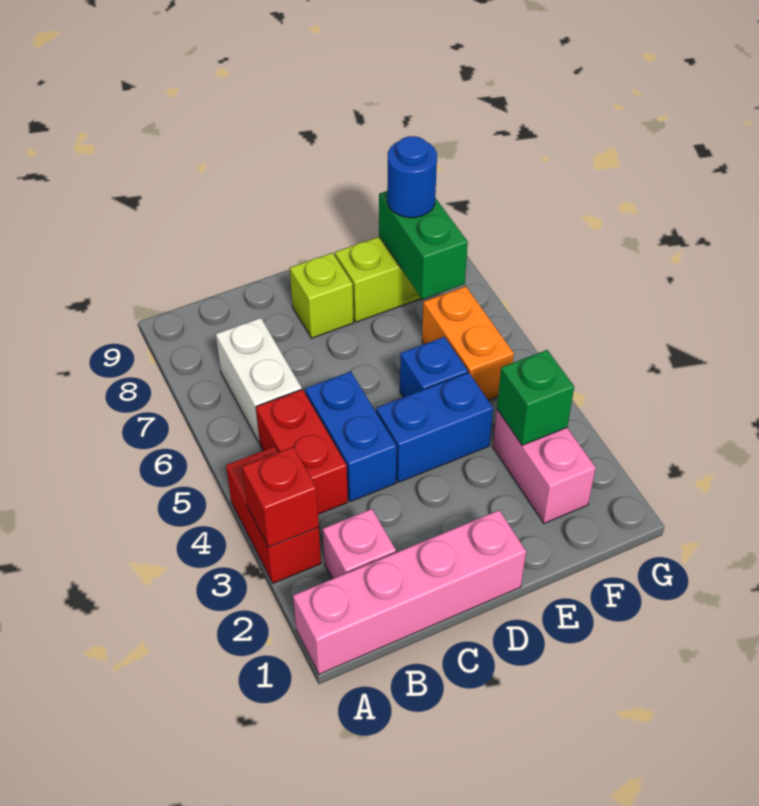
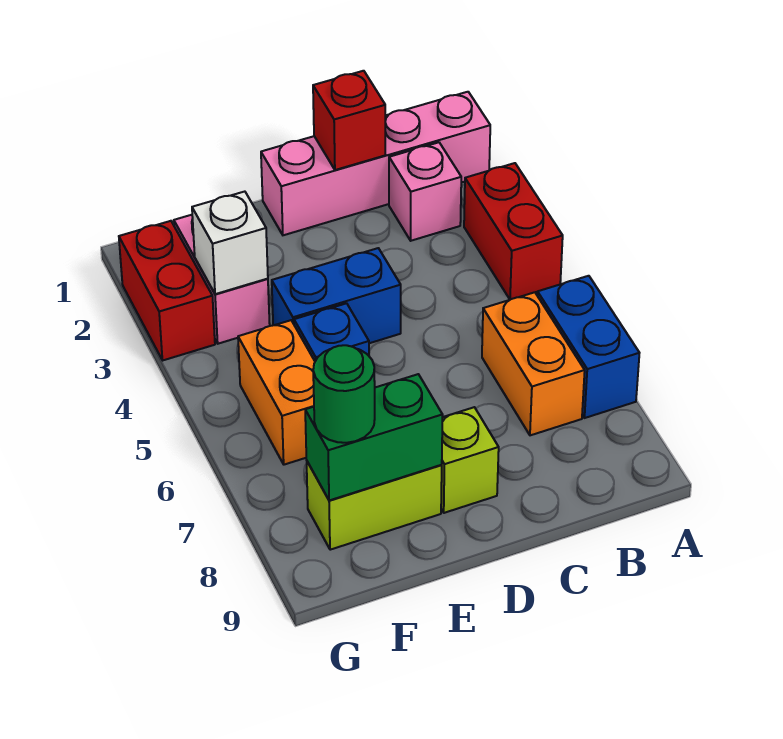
red 1x1 brick [242,447,319,547] -> red 1x1 brick moved to [313,71,385,170]
red 1x2 brick [256,389,348,514] -> red 1x2 brick moved to [119,221,215,360]
white 1x2 brick [216,318,302,443] -> orange 1x2 brick [482,292,585,435]
blue 1x2 brick [305,372,397,501] -> blue 1x2 brick moved to [537,276,639,418]
green 1x1 brick [497,350,574,445] -> white 1x1 brick [192,192,268,294]
green 1x2 brick [379,191,468,299] -> green 1x2 brick turned to [305,374,443,501]
blue 1x1 round brick [387,136,437,218] -> green 1x1 round brick [313,345,375,443]

